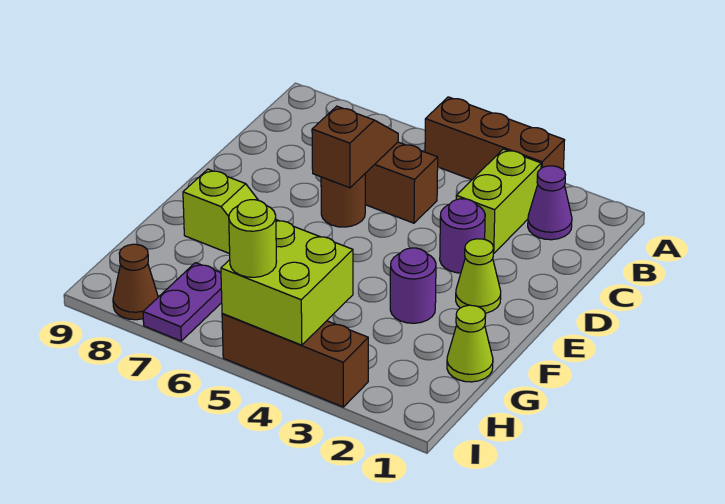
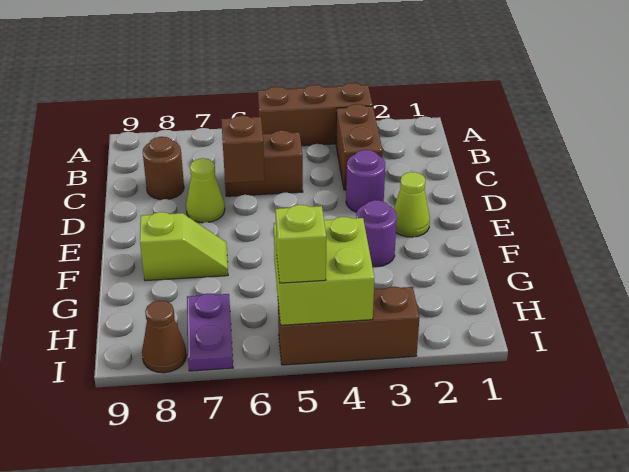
purple 1x1 cone [528,166,572,240] -> none
lime 1x2 brick [456,149,541,253] -> brown 1x2 brick [336,104,383,190]
brown 1x1 round brick [321,174,365,227] -> brown 1x1 round brick moved to [143,137,184,200]
lime 1x1 cone [447,305,493,382] -> lime 1x1 cone moved to [186,158,225,223]
lime 1x1 round brick [229,200,277,277] -> lime 1x1 brick [275,205,326,283]

